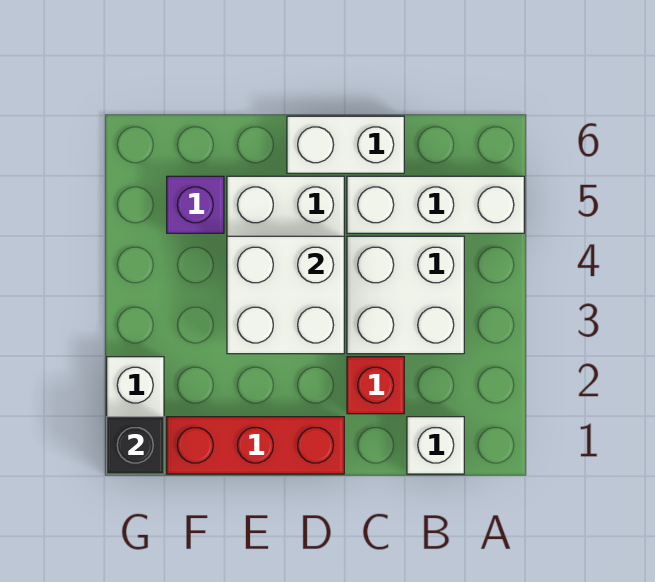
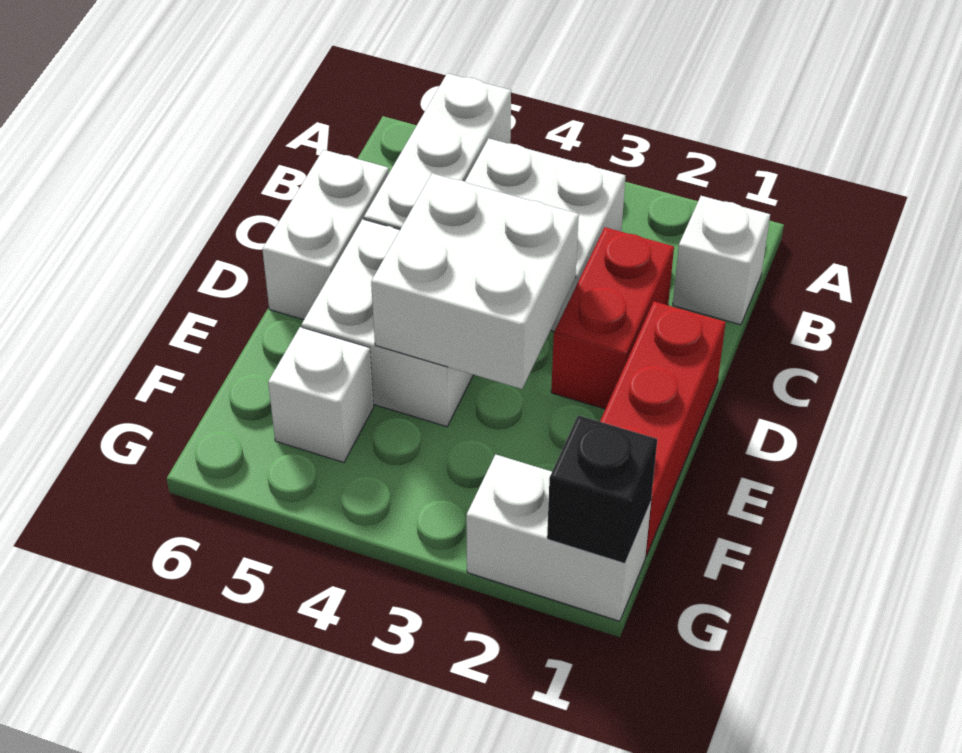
red 1x1 brick [347,357,404,414] -> red 1x2 brick [551,227,674,409]
purple 1x1 brick [167,176,224,233] -> white 1x1 brick [268,327,374,462]

